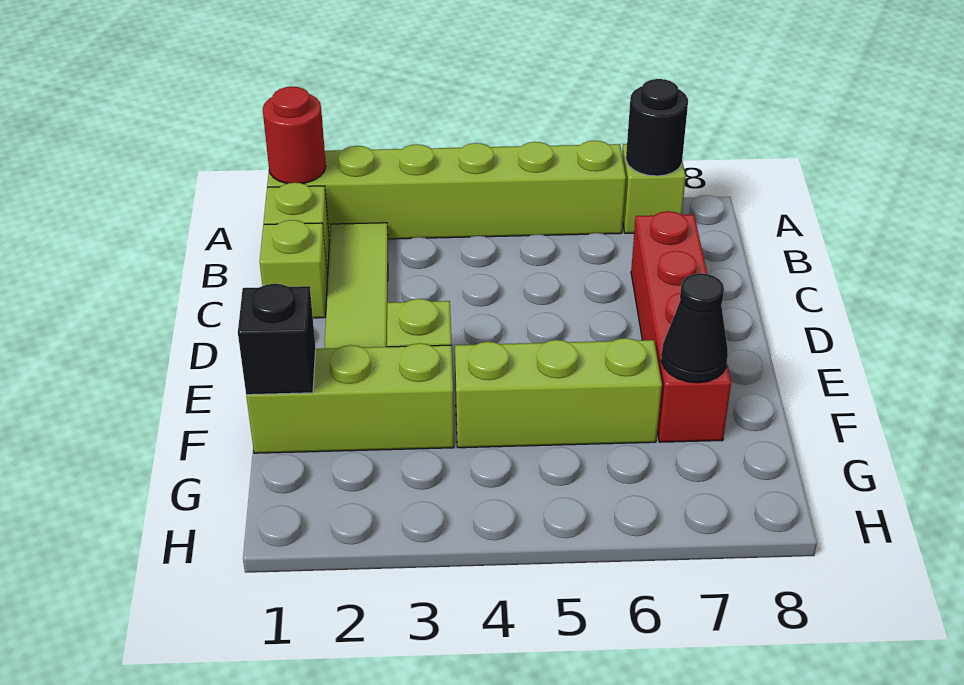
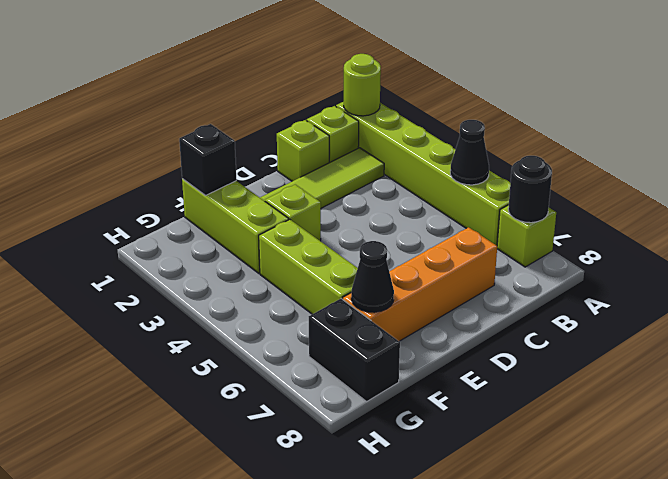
red 1x1 round brick [263,87,326,184] -> lime 1x1 round brick [344,54,381,116]
none -> black 1x1 cone [450,120,489,185]
red 1x4 brick [631,211,731,442] -> orange 1x4 brick [343,227,497,341]
none -> black 1x2 brick [309,299,400,401]

